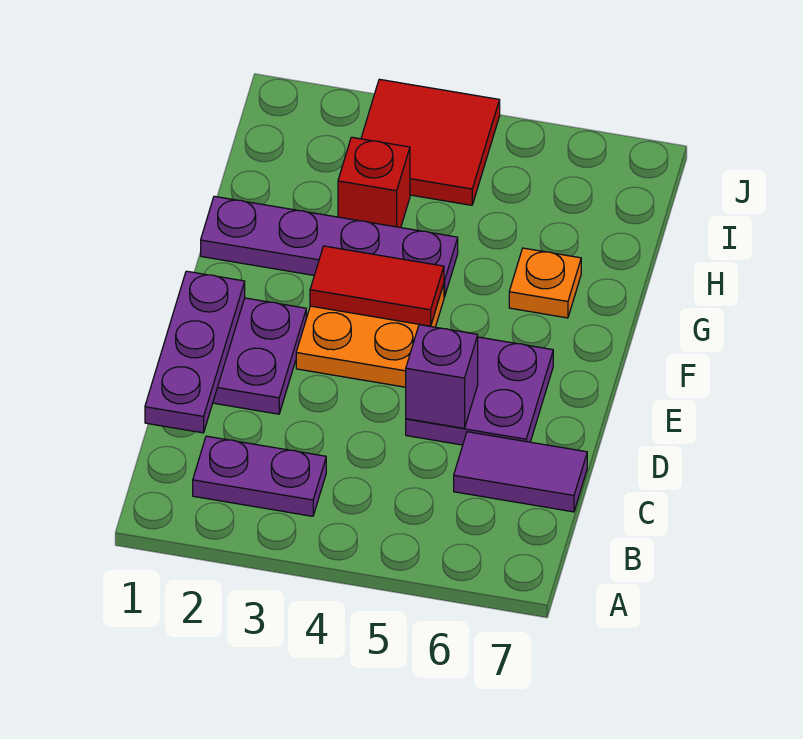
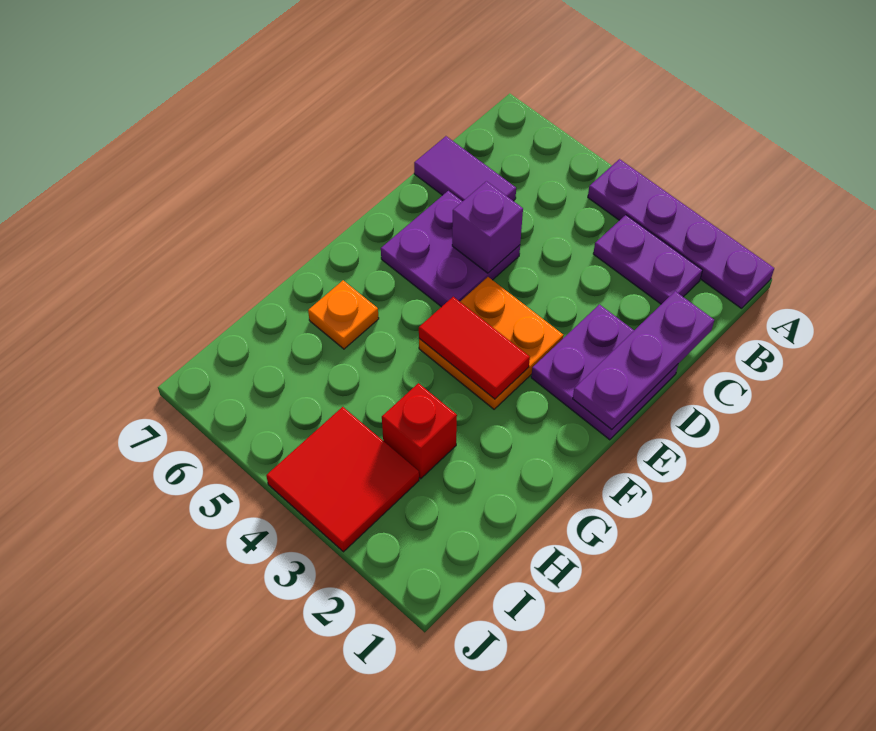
purple 1x4 plate [201,196,458,297] -> purple 1x4 plate moved to [588,159,774,308]

